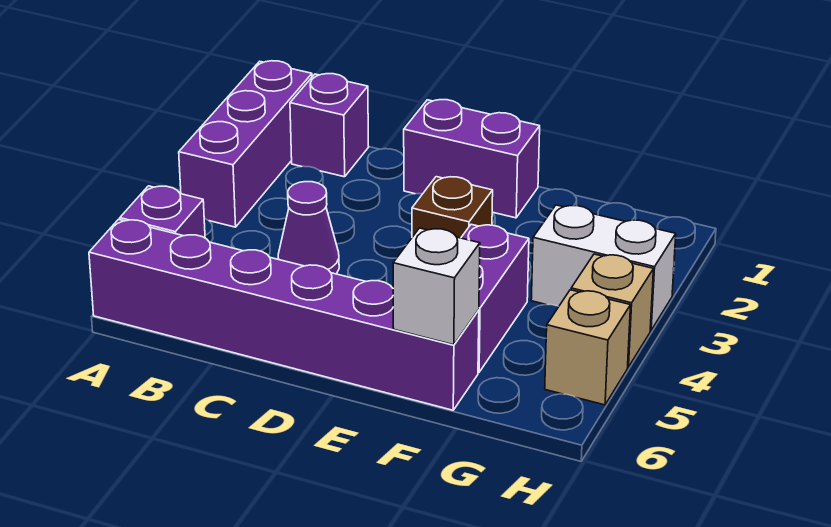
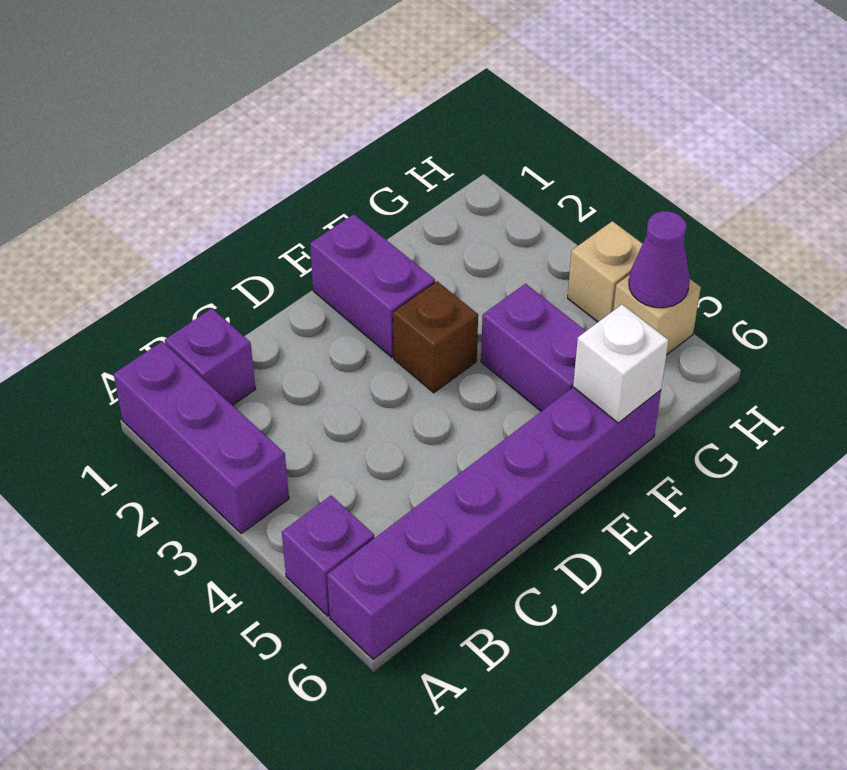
purple 1x1 cone [278,182,339,274] -> purple 1x1 cone moved to [629,211,690,308]
purple 1x2 brick [404,100,540,218] -> purple 1x2 brick turned to [310,214,435,357]
white 1x2 brick [531,205,676,330] -> none

